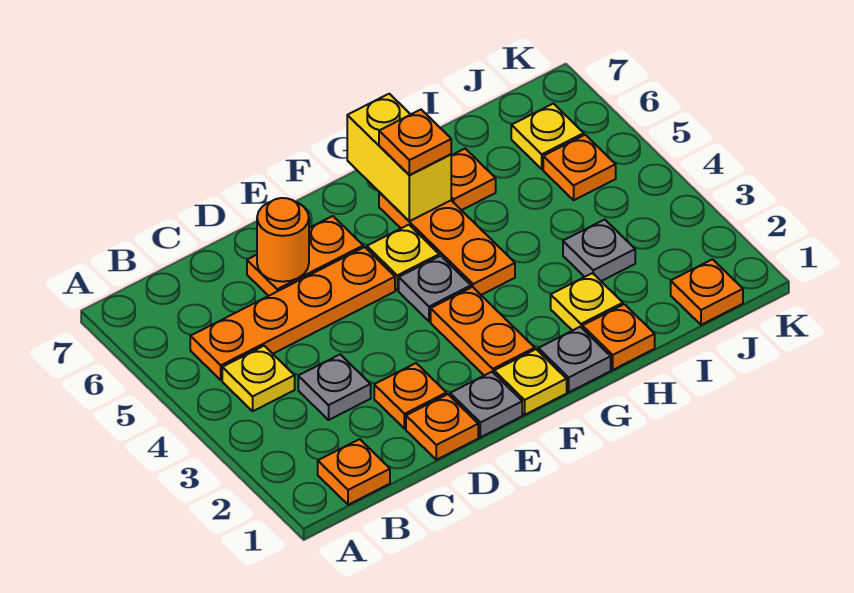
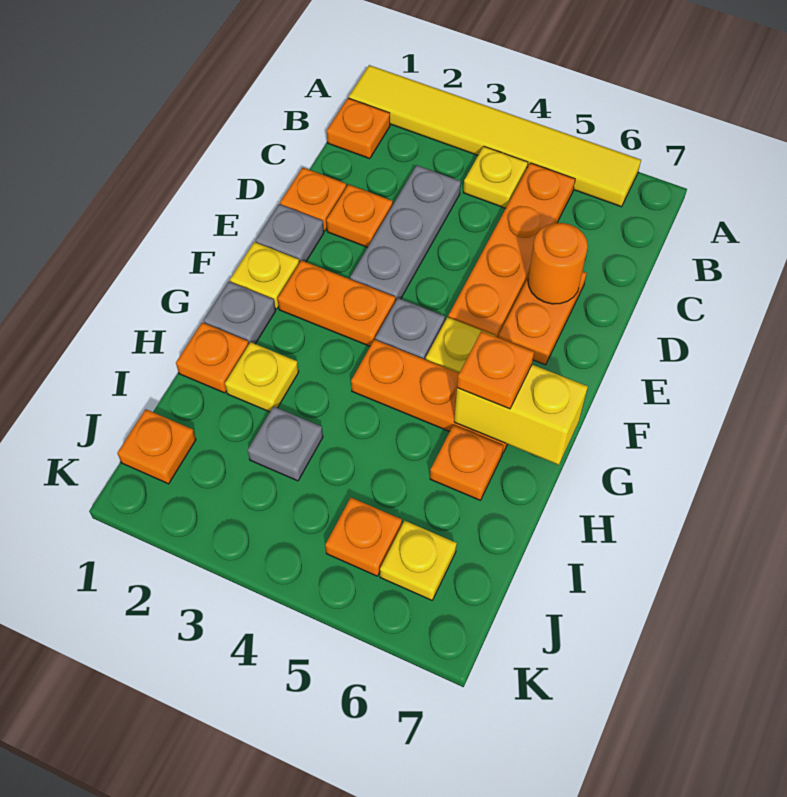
none -> yellow 1x6 tile [349,65,641,207]
grey 1x1 plate [298,355,371,420] -> grey 1x3 plate [350,165,461,301]

